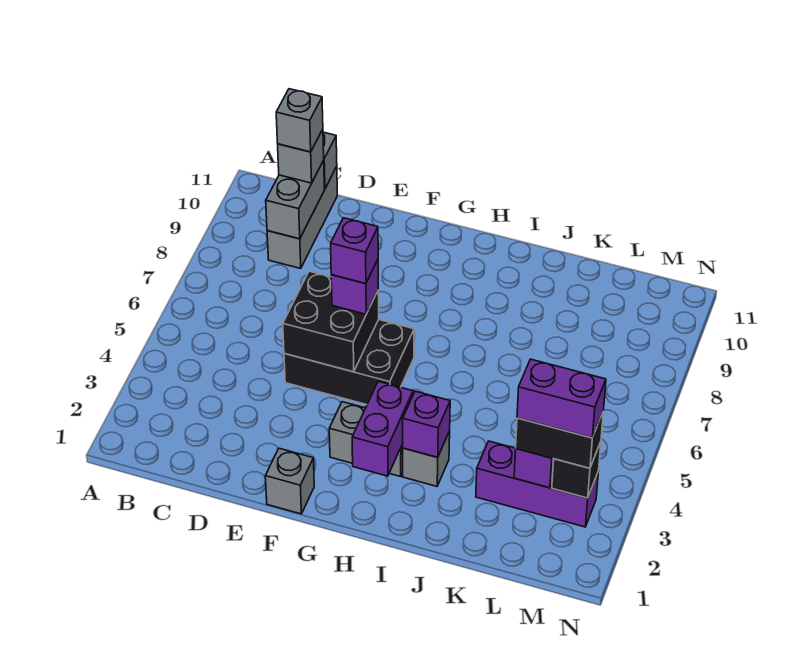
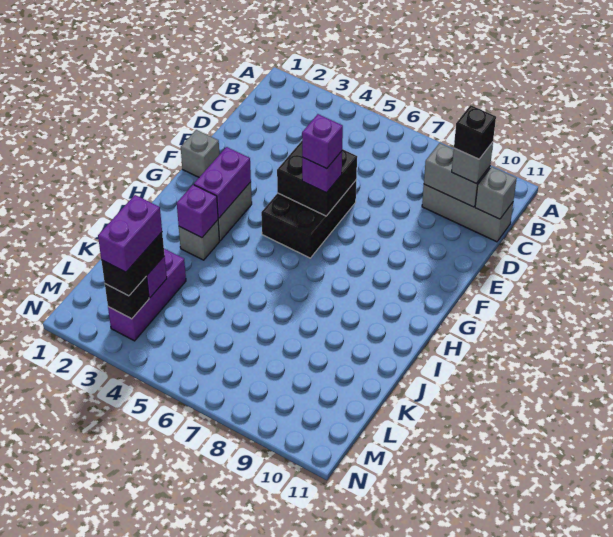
grey 1x1 brick [276,89,323,152] -> black 1x1 brick [454,105,496,159]
purple 1x2 brick [352,381,413,476] -> purple 1x2 brick turned to [194,147,251,218]

